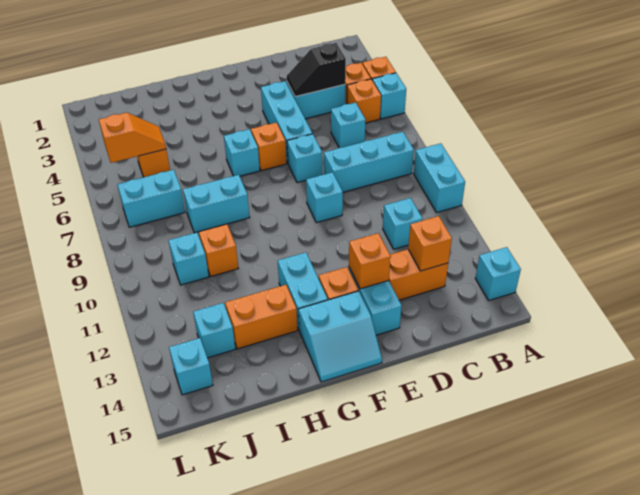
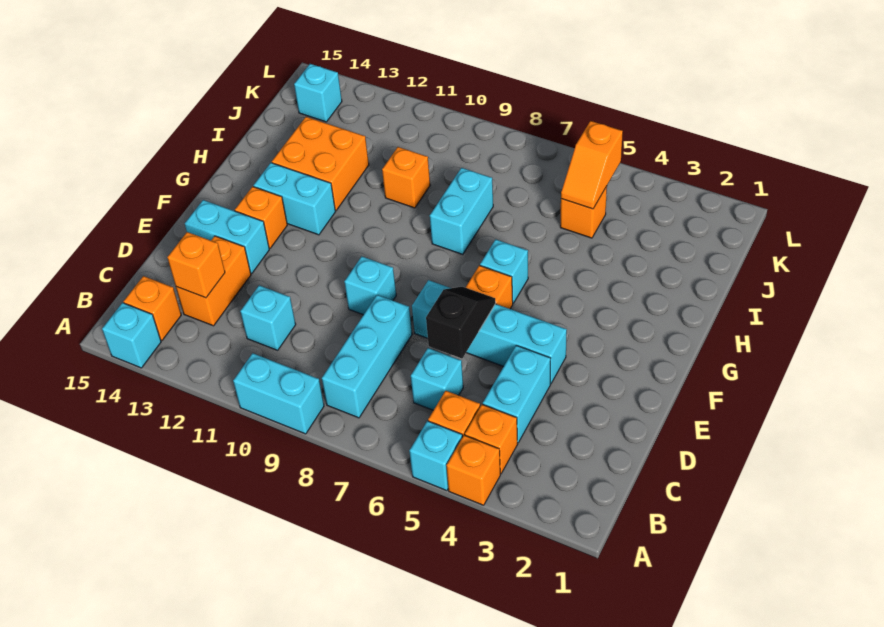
black 1x2 slope [287,43,346,97] -> black 1x2 slope moved to [426,287,496,358]
orange 1x1 brick [349,233,391,289] -> orange 1x1 brick moved to [124,276,181,340]
cyan 2x2 slope [299,291,382,382] -> none
orange 1x2 brick [225,285,298,349] -> orange 2x2 brick [272,117,369,210]
cyan 1x2 brick [117,170,185,227] -> none
cyan 1x1 brick [168,232,209,285] -> none
cyan 1x1 brick [193,303,235,358] -> none

